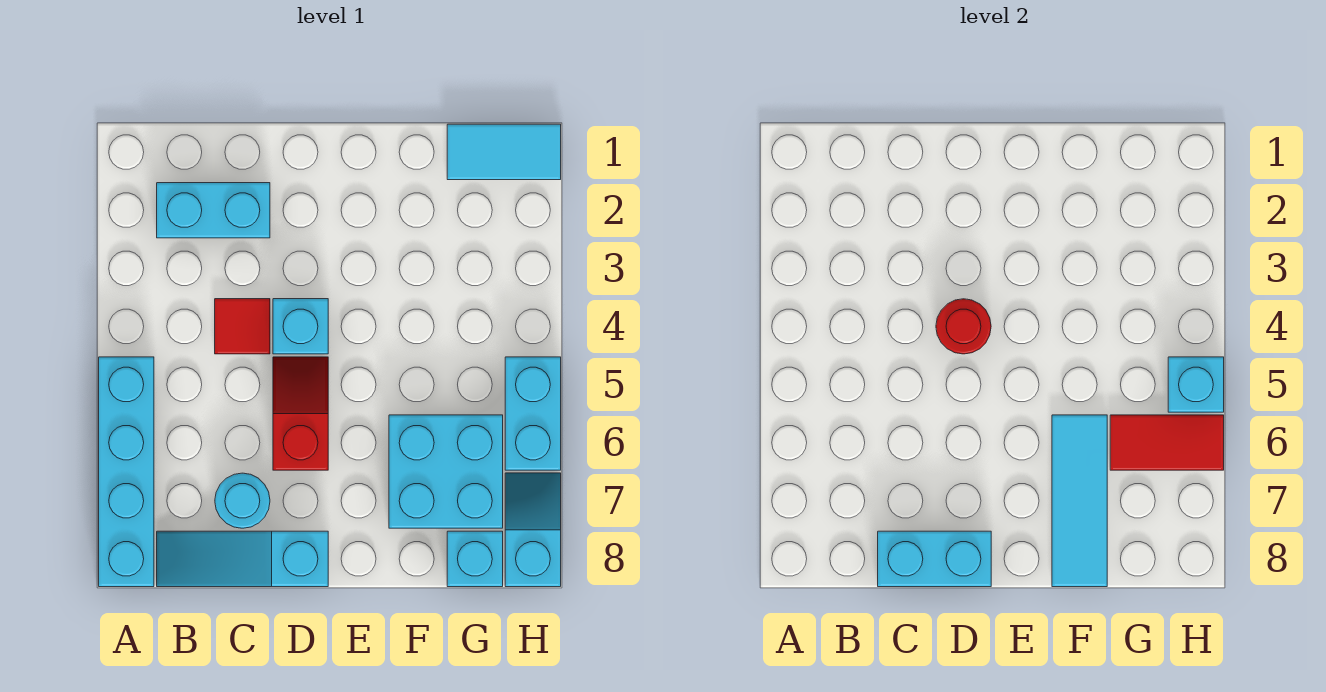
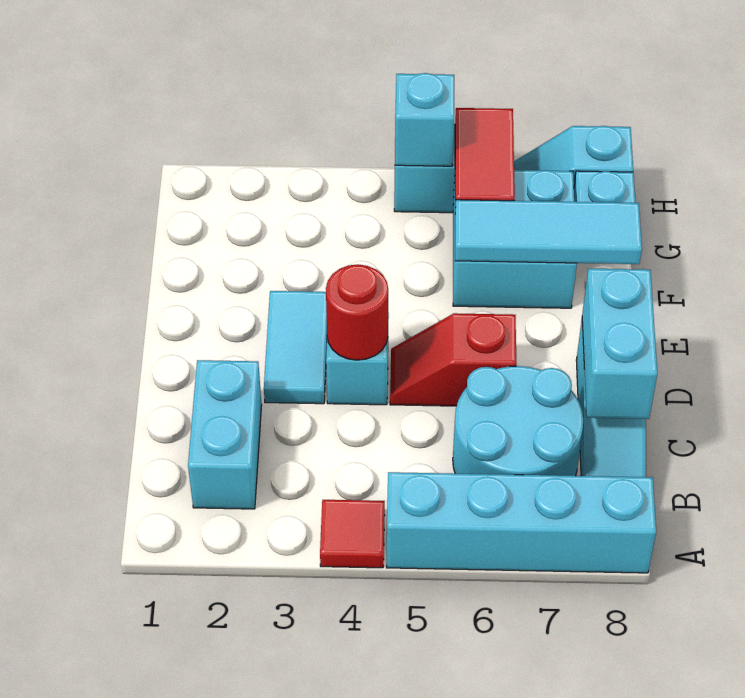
red 1x1 tile [215,299,270,354] -> red 1x1 tile moved to [320,500,385,568]
cyan 1x1 round brick [215,473,270,528] -> cyan 2x2 round brick [453,366,583,476]
cyan 1x2 tile [447,124,561,180] -> cyan 1x2 tile moved to [264,291,327,404]

